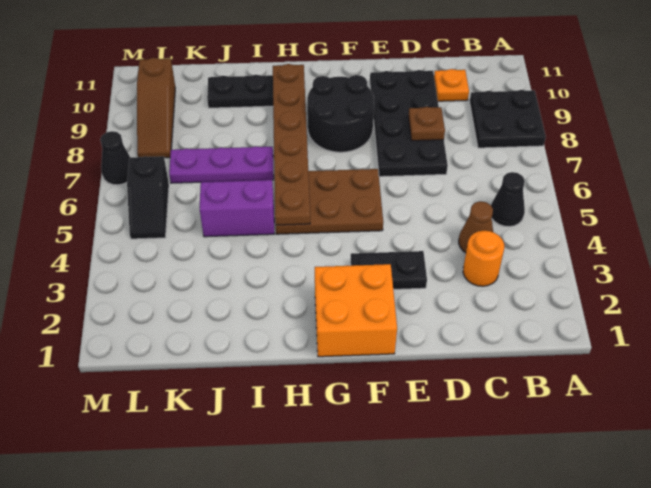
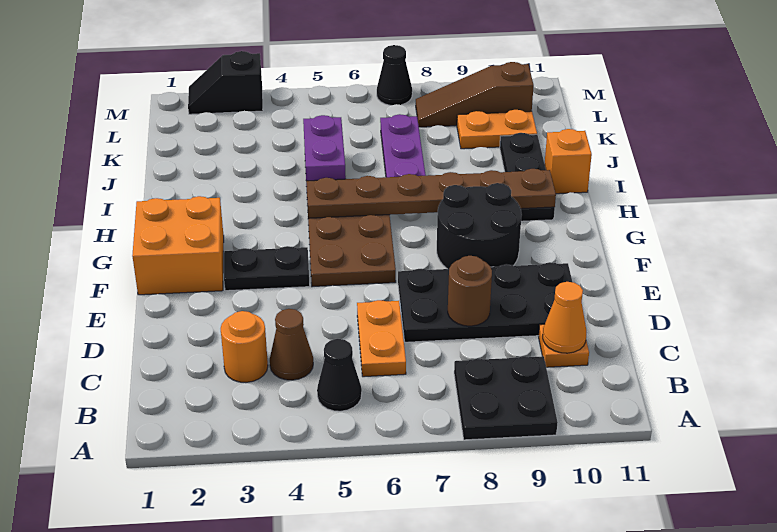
none -> orange 1x2 plate [357,300,406,377]
none -> orange 1x1 cone [543,282,586,353]
brown 1x1 plate [408,107,445,141] -> brown 1x1 round brick [448,256,492,326]
black 1x2 plate [351,251,427,289] -> black 1x2 plate turned to [224,246,310,291]
none -> orange 1x1 brick [545,129,592,194]
none -> orange 1x2 plate [457,110,537,149]
black 1x2 slope [127,156,169,239] -> black 1x2 slope moved to [188,51,263,114]

